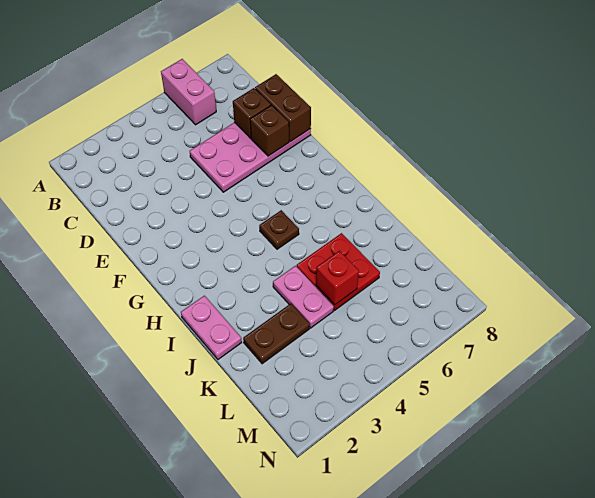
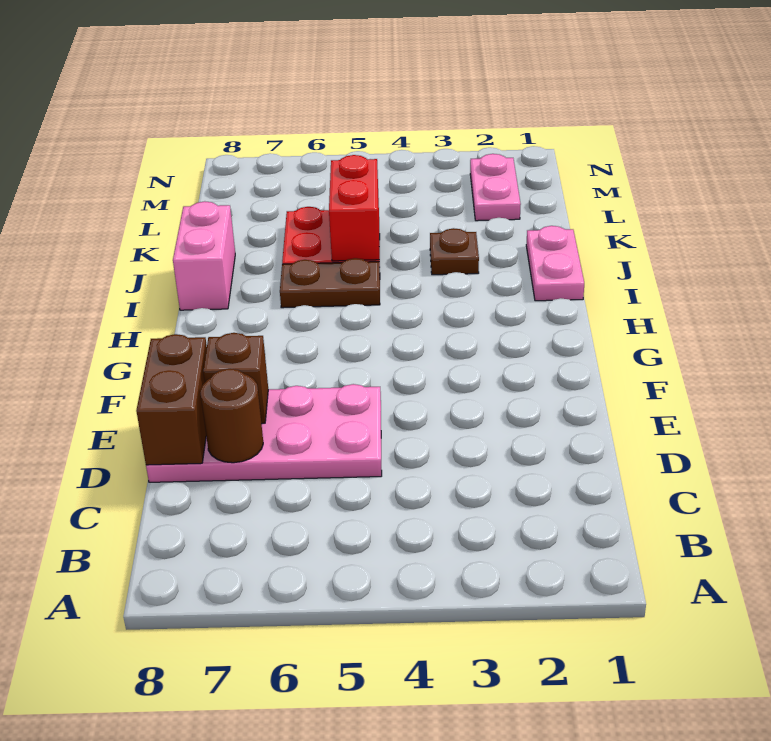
pink 1x2 brick [161,59,216,125] -> pink 1x2 brick moved to [173,201,235,310]
brown 1x1 brick [233,88,271,138] -> brown 1x1 round brick [200,369,263,463]
brown 1x1 plate [259,210,299,249] -> brown 1x1 plate moved to [430,228,479,275]
pink 1x2 plate [273,266,334,328] -> pink 1x2 plate moved to [470,154,521,221]
brown 1x2 plate [243,304,310,364] -> brown 1x2 plate moved to [280,258,380,308]
red 1x1 brick [316,251,359,305] -> red 1x2 brick [329,155,379,261]

